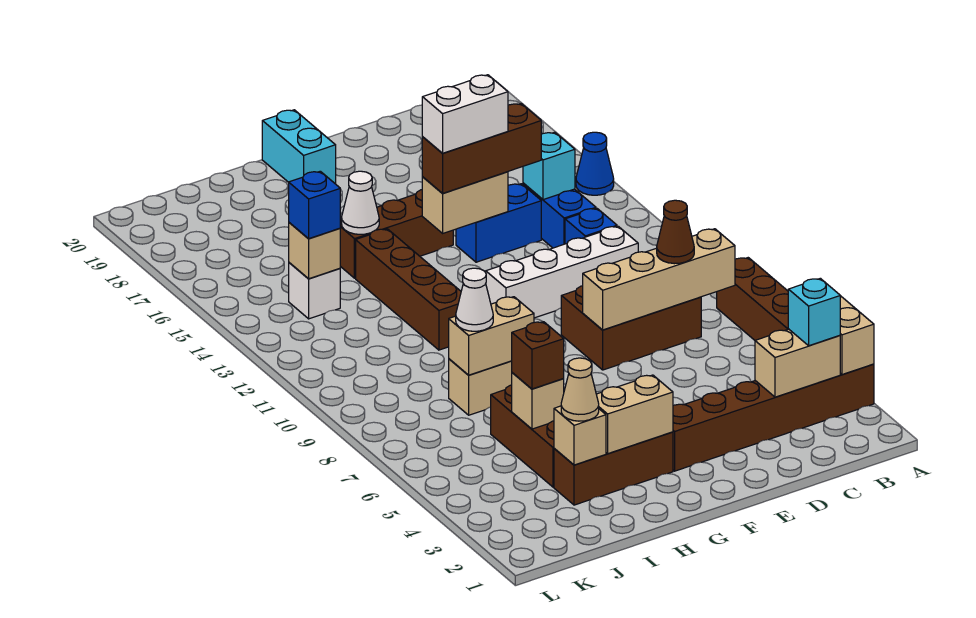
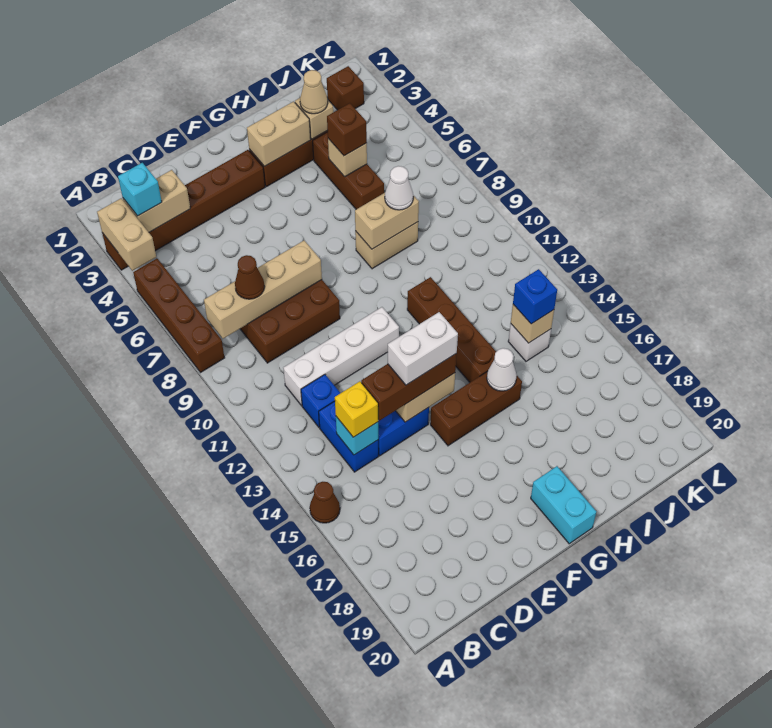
blue 1x1 cone [576,132,614,195] -> brown 1x1 cone [310,482,340,523]
none -> yellow 1x1 brick [335,381,378,437]
none -> brown 1x1 brick [327,66,364,110]

